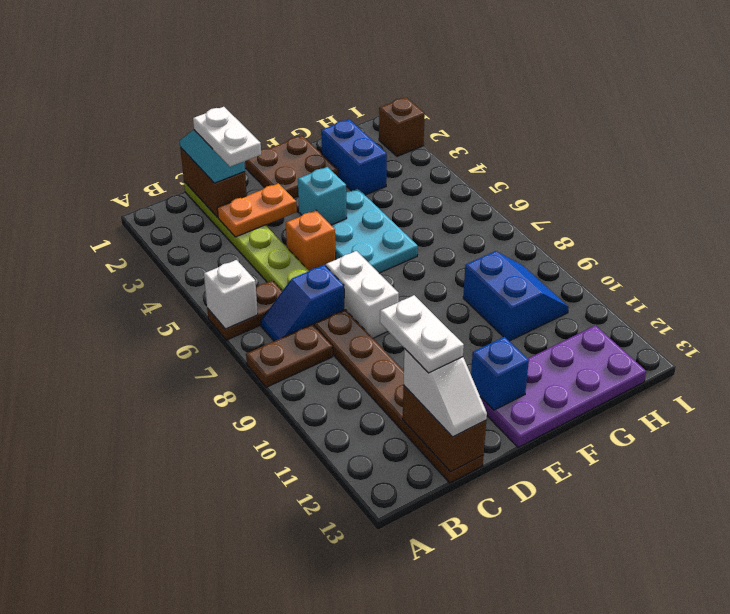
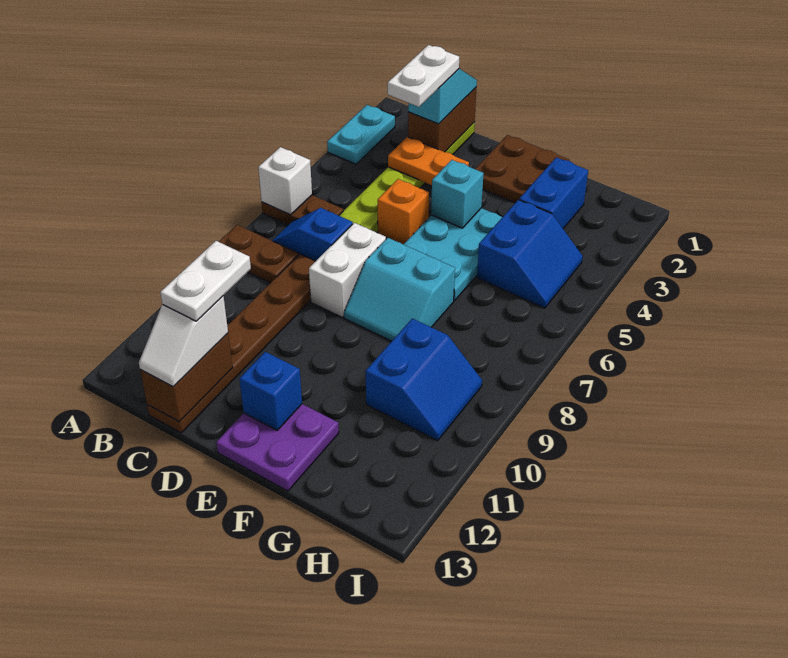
none -> cyan 1x2 plate [327,105,395,164]
none -> cyan 2x2 slope [344,238,455,341]
purple 2x4 plate [481,325,646,447] -> purple 2x2 plate [216,404,339,491]
none -> blue 2x2 slope [477,200,583,308]
brown 1x1 brick [379,97,425,156] -> none

